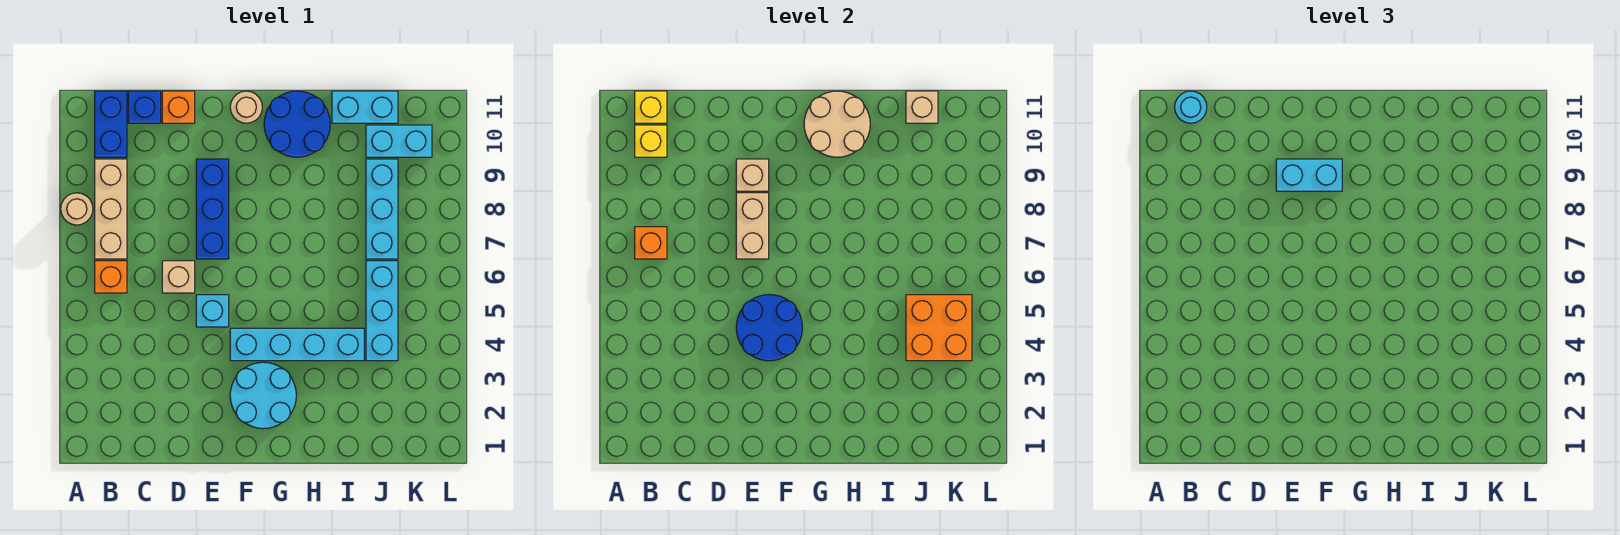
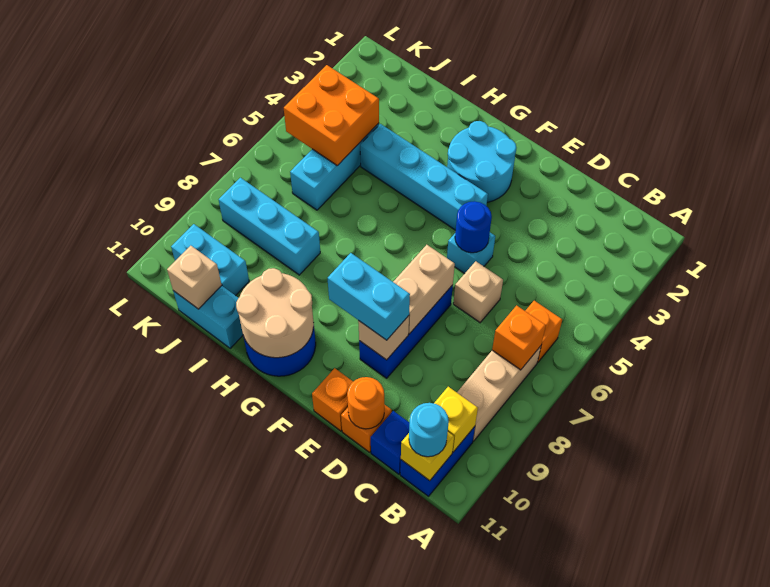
tan 1x1 round brick [61,193,93,225] -> none
none -> orange 1x1 round brick [347,377,384,429]
blue 2x2 round brick [736,295,802,361] -> blue 1x1 round brick [455,201,492,253]
none -> orange 1x1 brick [312,368,353,431]
tan 1x1 round brick [230,91,262,123] -> none
cyan 1x3 brick [366,159,398,259] -> cyan 1x3 brick turned to [219,178,320,275]

